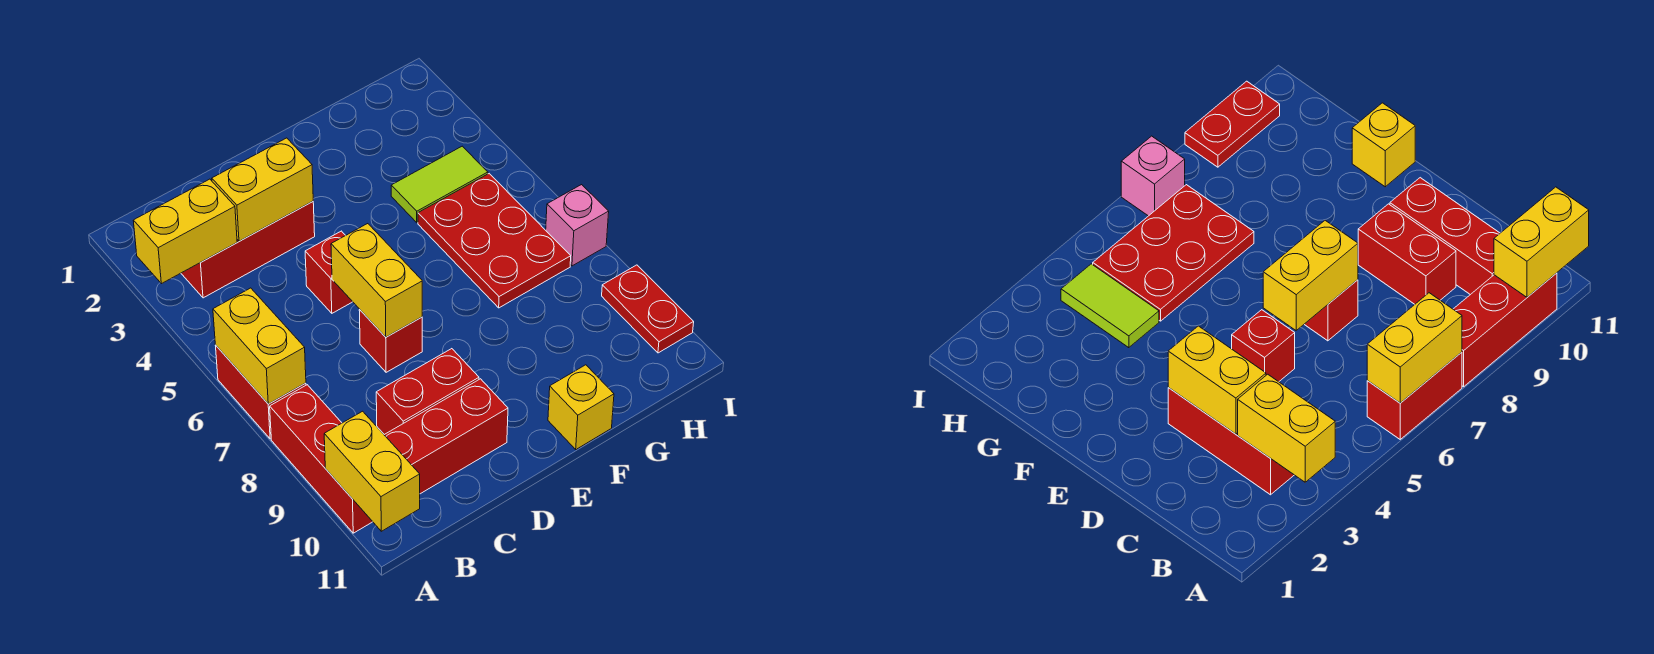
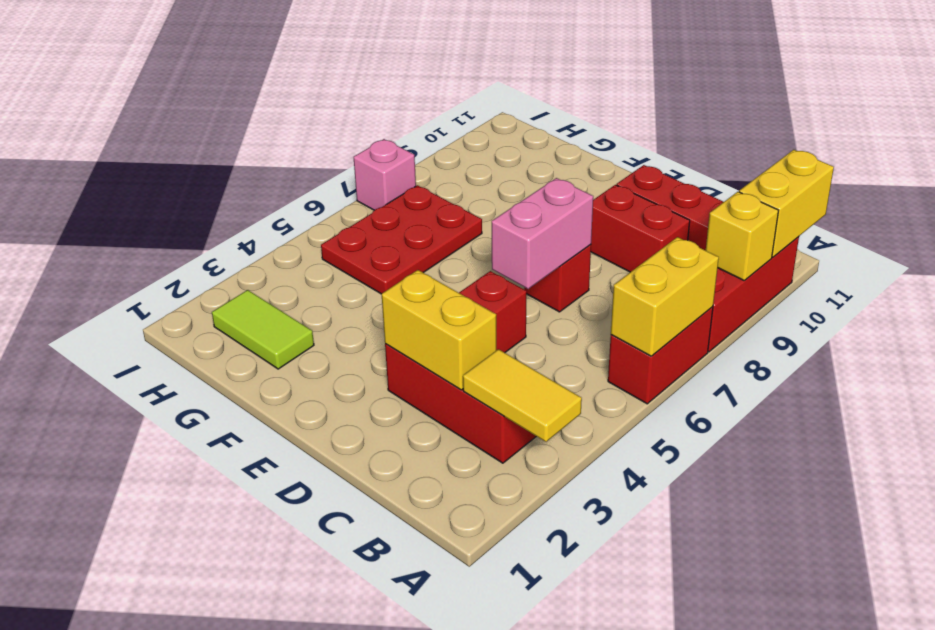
yellow 1x2 brick [133,179,237,284] -> yellow 1x2 tile [463,349,582,442]
yellow 1x2 brick [331,224,422,337] -> pink 1x2 brick [492,178,593,289]
yellow 1x1 brick [548,365,614,449] -> yellow 1x1 brick moved to [706,192,779,281]
lime 1x2 tile [391,146,488,223] -> lime 1x2 tile moved to [212,290,314,369]
red 1x2 plate [602,265,694,353] -> none

